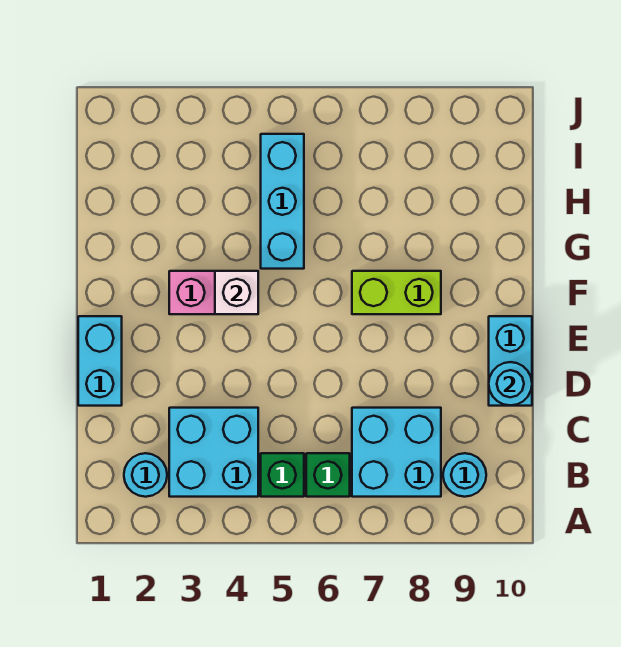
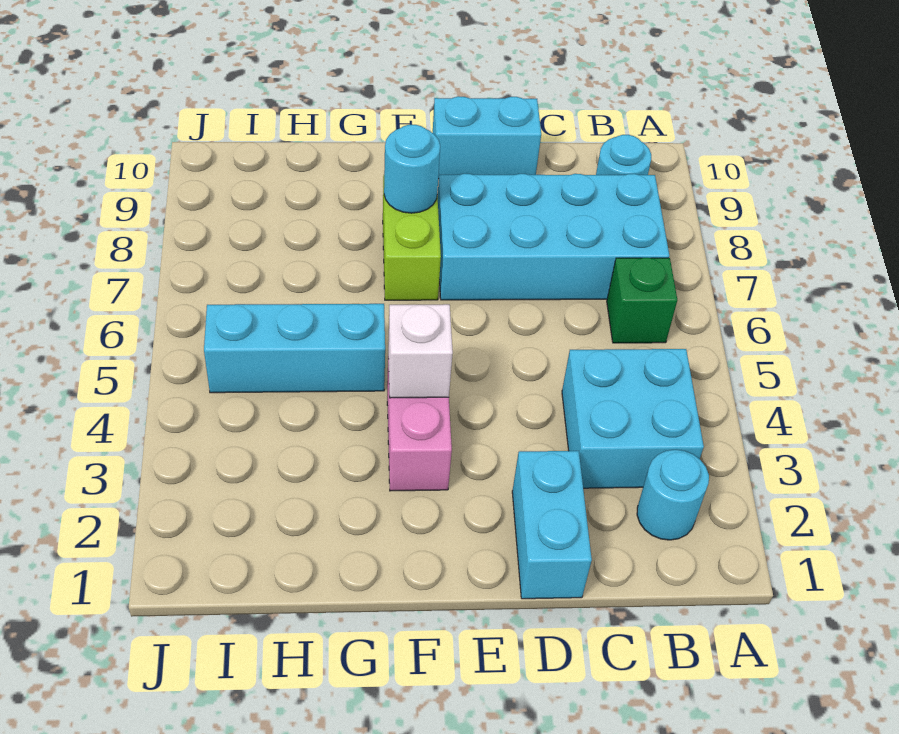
green 1x1 brick [261,453,304,497] -> none
cyan 2x2 brick [352,408,441,497] -> cyan 2x4 brick [438,174,669,300]
cyan 1x2 brick [78,316,122,406] -> cyan 1x2 brick turned to [512,451,592,599]
cyan 1x1 round brick [489,362,532,405] -> cyan 1x1 round brick moved to [384,125,440,213]

